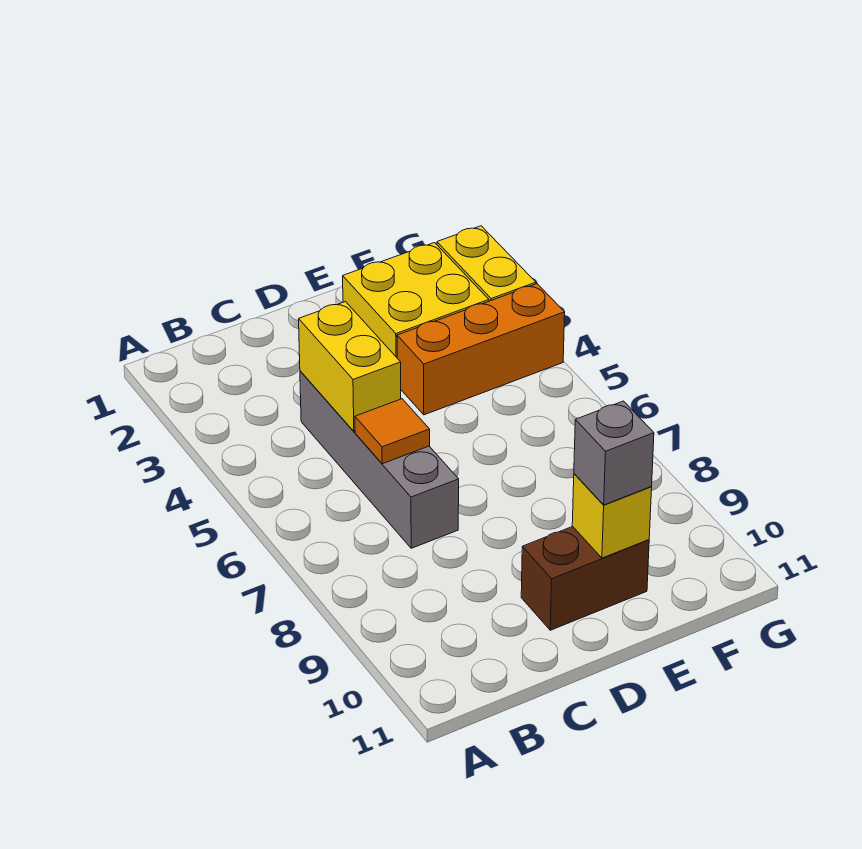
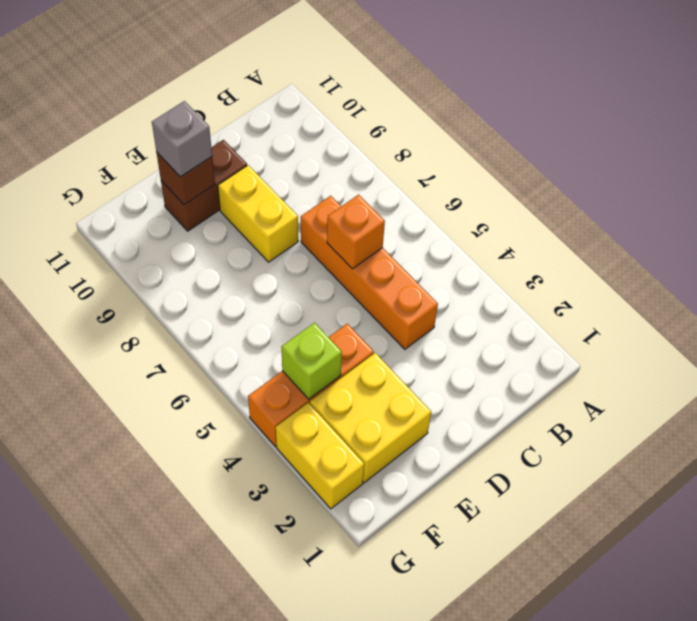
grey 1x4 brick [300,371,459,548] -> orange 1x4 brick [301,196,438,349]
yellow 1x2 brick [299,302,401,431] -> yellow 1x2 brick moved to [218,165,298,262]
orange 1x1 tile [355,399,430,464] -> orange 1x1 brick [327,195,385,269]
yellow 1x1 brick [572,474,652,558] -> brown 1x1 brick [156,152,215,205]
none -> lime 1x1 brick [282,323,342,399]

